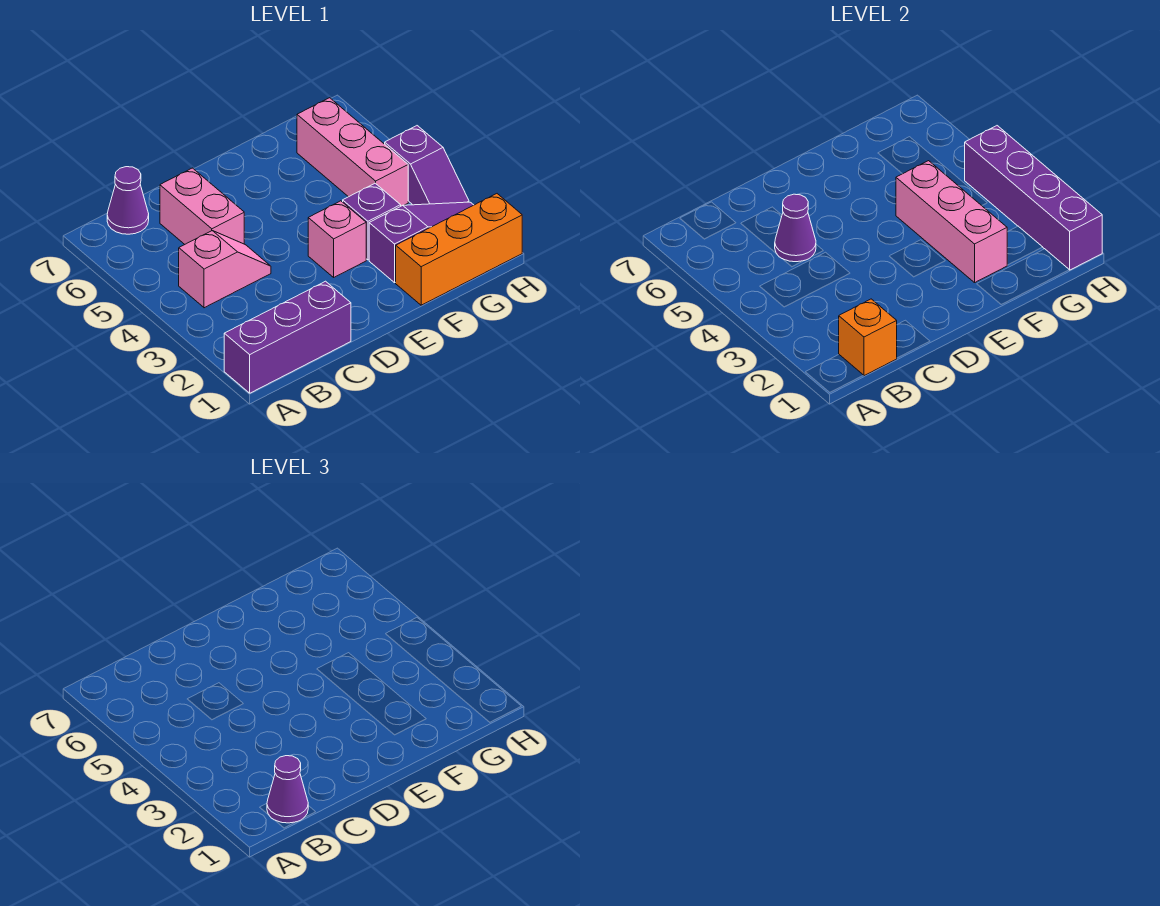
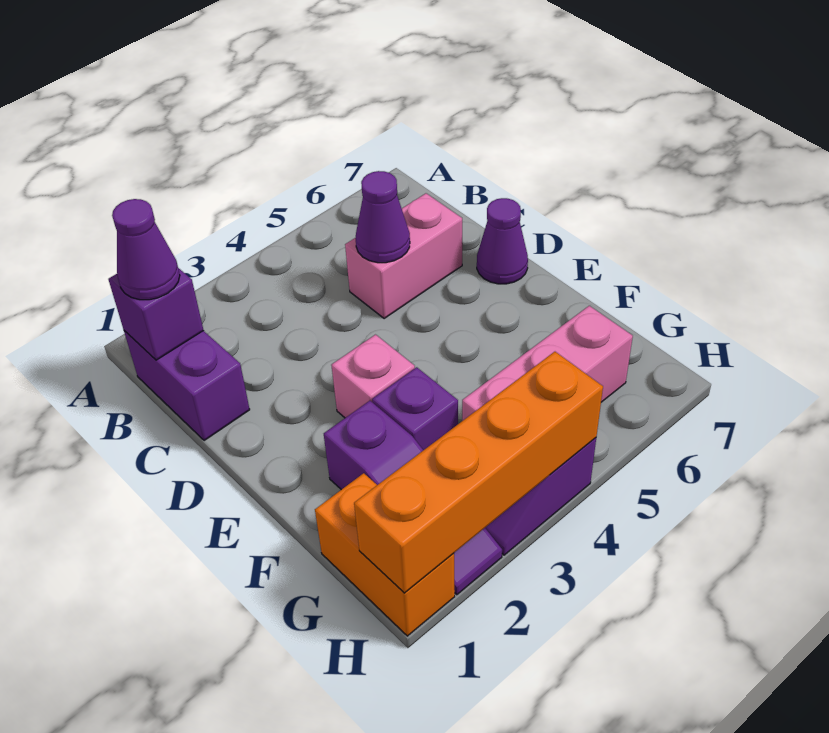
purple 1x3 brick [224,281,351,393] -> purple 1x2 brick [124,331,250,441]
orange 1x1 brick [839,299,897,376] -> purple 1x1 brick [108,268,204,360]
pink 1x2 slope [179,231,271,308] -> none
purple 1x1 cone [107,167,149,234] -> purple 1x1 cone moved to [477,198,528,284]
orange 1x3 brick [396,194,522,305] -> orange 1x2 brick [315,473,455,636]
pink 1x3 brick [896,161,1007,283] -> none
purple 1x4 brick [965,126,1102,270] -> orange 1x4 brick [354,352,603,593]

